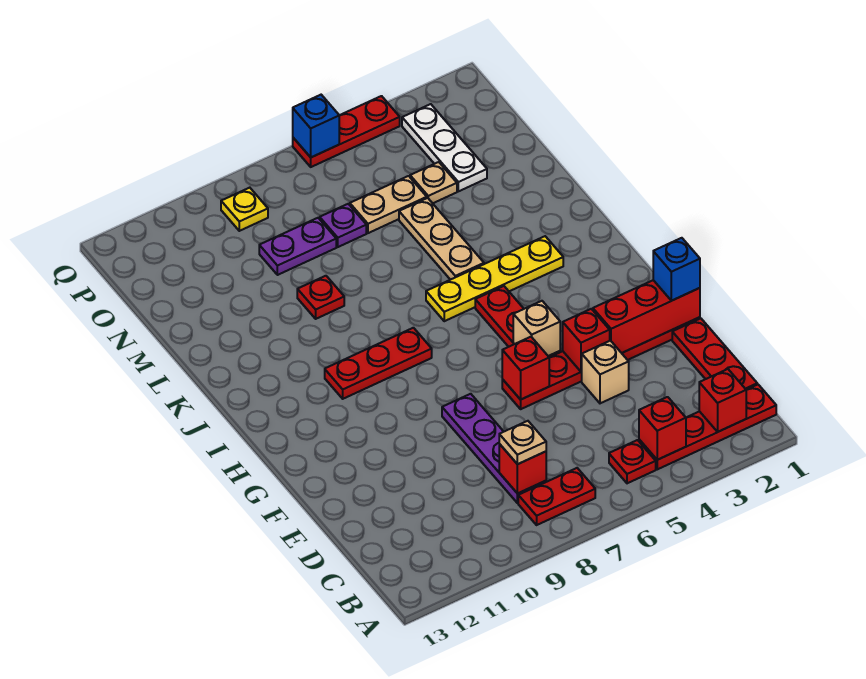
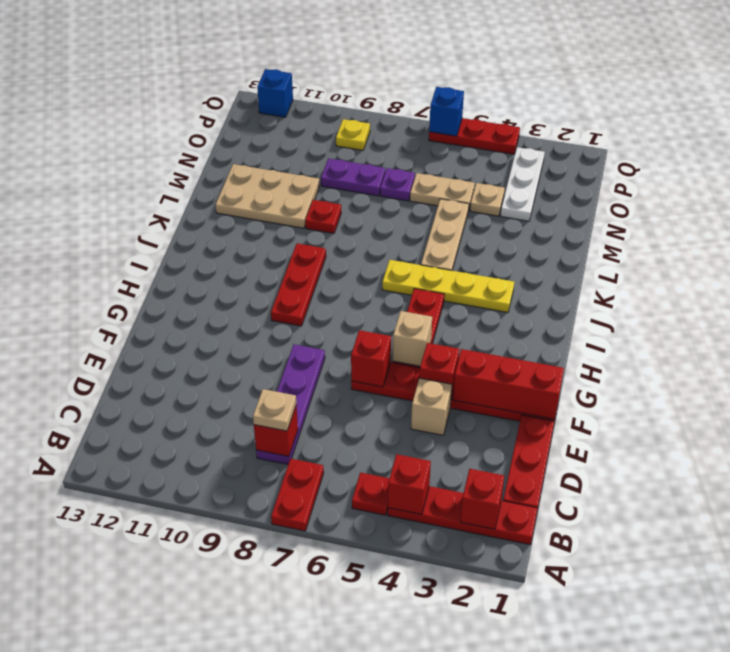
red 1x2 plate [518,468,595,525] -> red 1x2 plate turned to [271,459,324,531]
blue 1x1 brick [653,238,700,301] -> blue 1x1 brick moved to [257,69,293,117]
red 1x3 plate [325,328,432,399] -> red 1x3 plate turned to [271,243,326,326]
none -> tan 2x3 plate [215,164,319,228]

